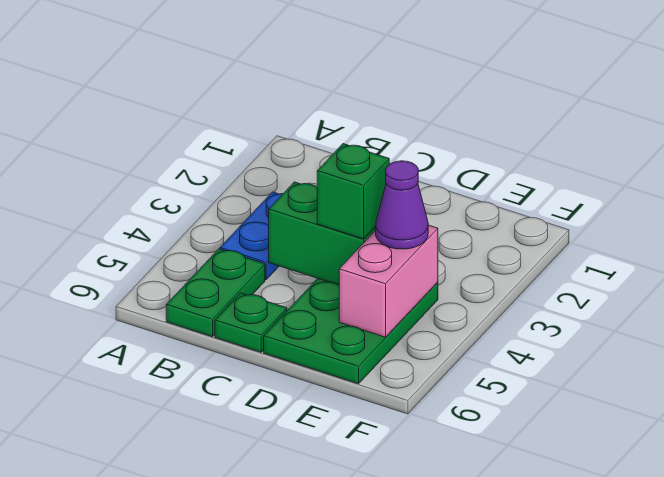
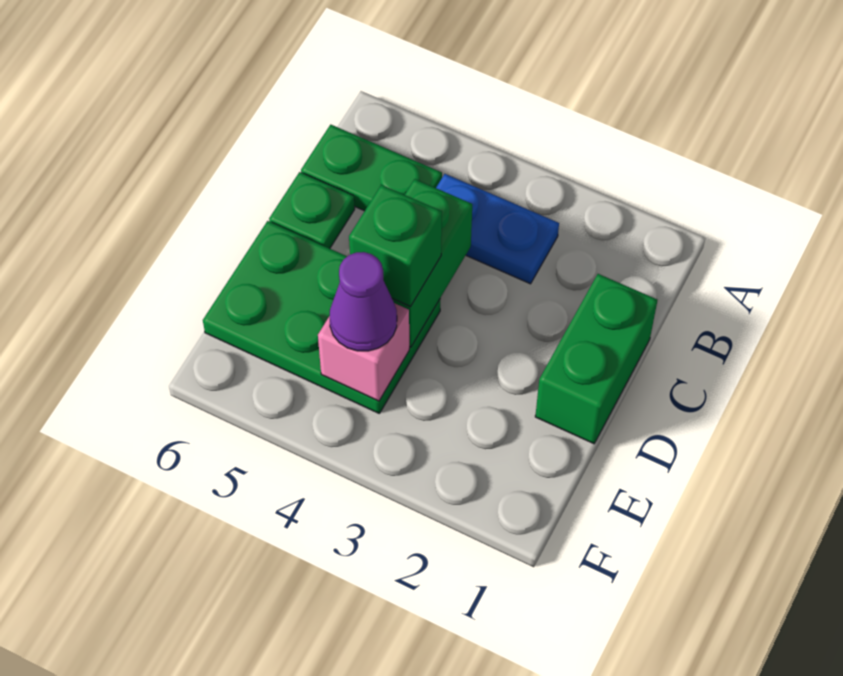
none -> green 1x2 brick [535,274,657,444]
pink 1x2 brick [339,225,438,337] -> pink 1x1 brick [318,303,409,401]

